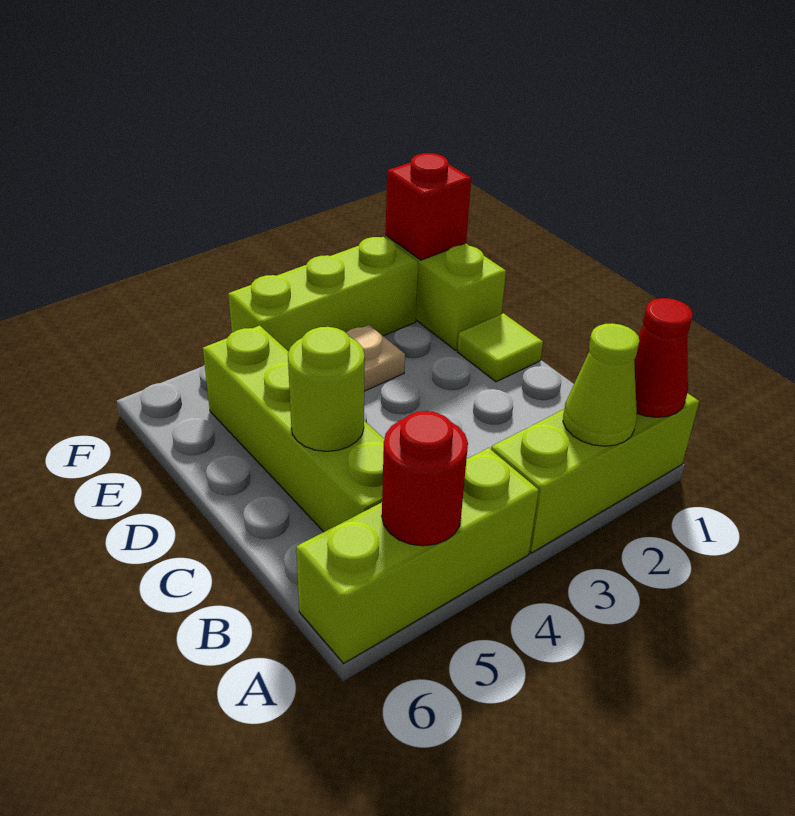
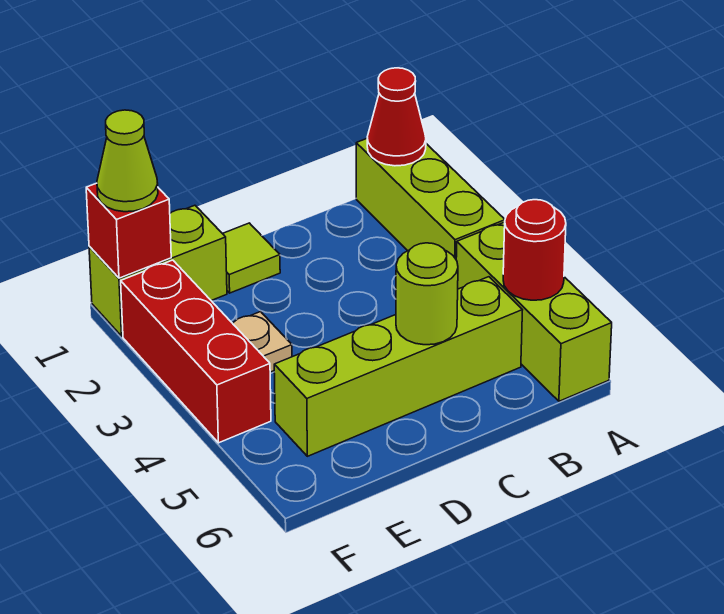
lime 1x1 cone [563,323,639,446] -> lime 1x1 cone moved to [97,110,158,212]
lime 1x3 brick [228,237,418,352] -> red 1x3 brick [121,260,271,443]

